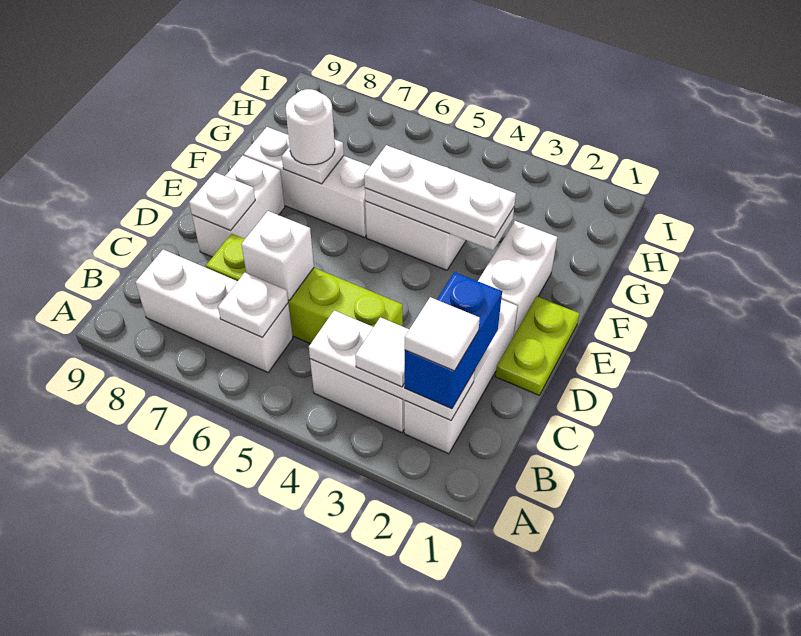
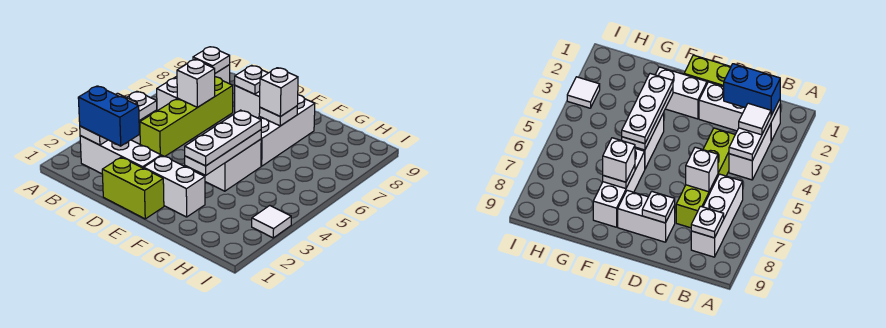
white 1x1 tile [405,297,480,371] -> white 1x1 tile moved to [252,206,291,238]
white 1x1 plate [218,273,288,337] -> white 1x1 plate moved to [193,47,230,73]
lime 1x2 plate [495,296,579,395] -> lime 1x2 brick [102,157,164,219]
white 1x1 round brick [286,89,335,165] -> white 1x1 brick [260,68,298,117]

